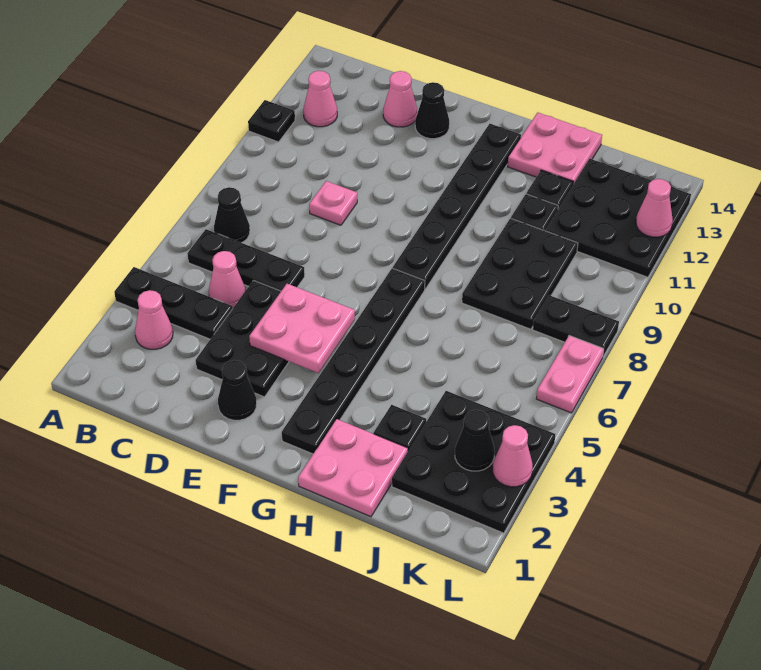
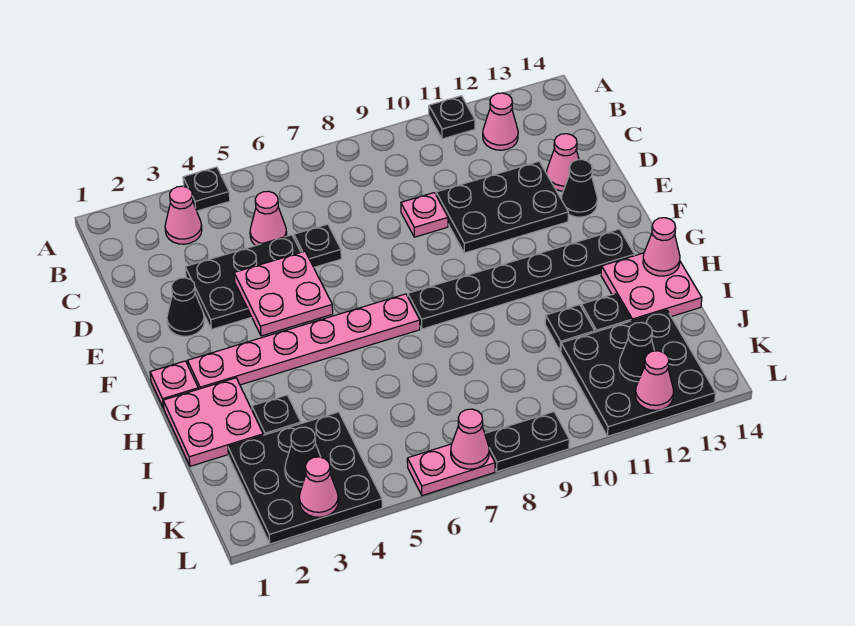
black 1x3 plate [114,267,233,339] -> black 1x1 plate [183,167,230,211]
black 1x3 plate [187,229,305,291] -> black 1x1 plate [294,224,341,267]
black 1x1 cone [214,187,250,243] -> black 1x1 cone moved to [619,322,654,382]
none -> pink 1x1 plate [150,361,198,408]
black 1x6 plate [282,268,425,454] -> pink 1x6 plate [188,294,420,389]
none -> pink 1x1 cone [643,218,680,276]
black 2x3 plate [462,218,578,329] -> black 2x3 plate moved to [436,162,568,253]
black 1x2 plate [533,295,619,356] -> black 1x2 plate turned to [485,412,569,472]
none -> pink 1x1 cone [451,409,489,469]

